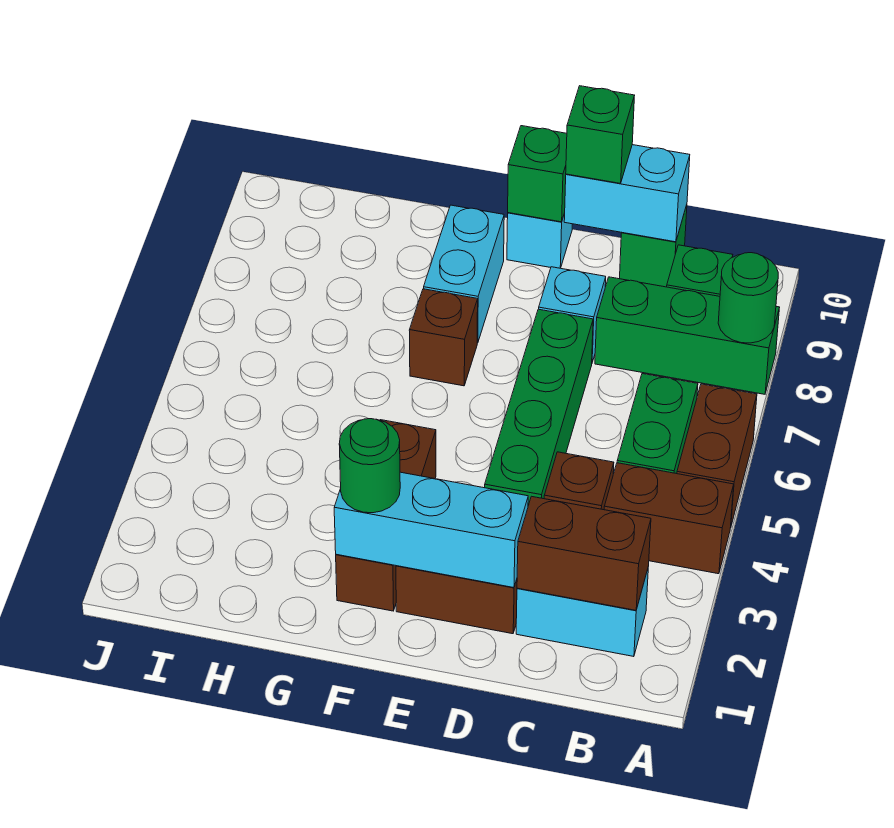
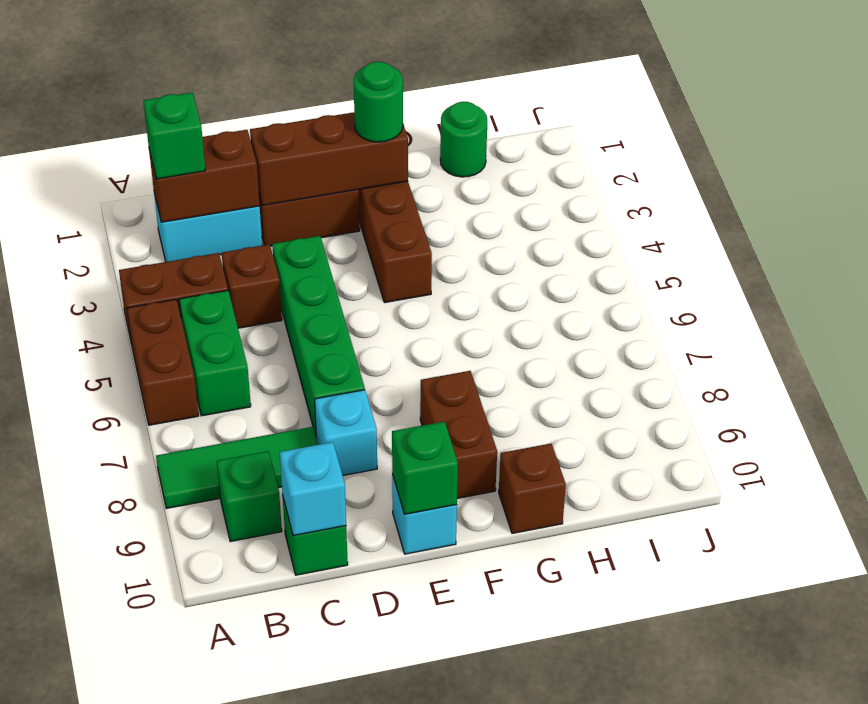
green 1x3 brick [595,277,780,394] -> green 1x3 tile [156,427,318,509]
green 1x1 round brick [718,253,778,343] -> green 1x1 round brick moved to [440,102,487,177]
cyan 1x2 brick [564,145,690,242] -> cyan 1x1 brick [280,442,346,536]
cyan 1x3 brick [334,472,528,588] -> brown 1x3 brick [250,112,408,206]
green 1x1 brick [566,86,635,183] -> green 1x1 brick moved to [143,93,205,179]
brown 1x1 brick [409,289,478,386] -> brown 1x1 brick moved to [499,444,566,533]
cyan 1x2 brick [424,205,504,343] -> brown 1x2 brick [420,371,497,498]

